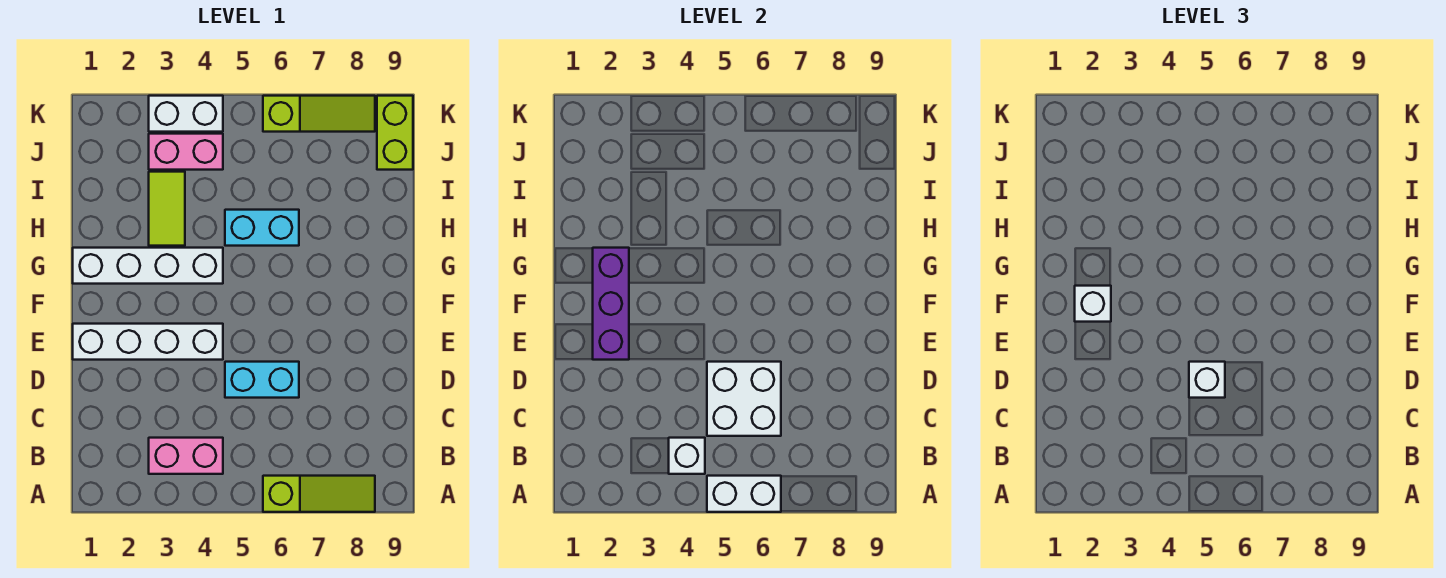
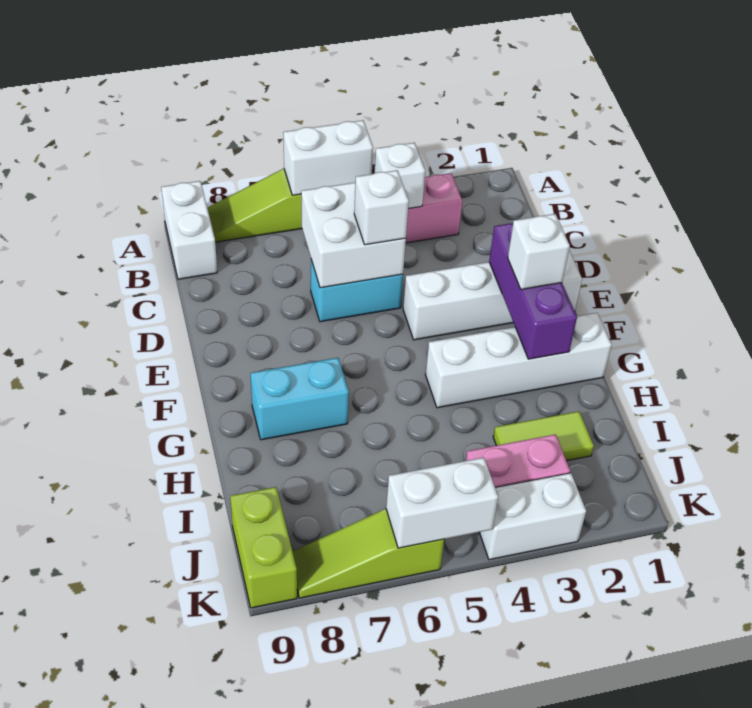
none -> white 1x2 brick [161,181,217,279]
lime 1x2 tile [149,172,185,246] -> lime 1x2 tile turned to [493,411,594,461]
cyan 1x2 brick [225,210,299,246] -> cyan 1x2 brick moved to [251,358,349,440]
none -> white 1x2 brick [386,457,498,548]

